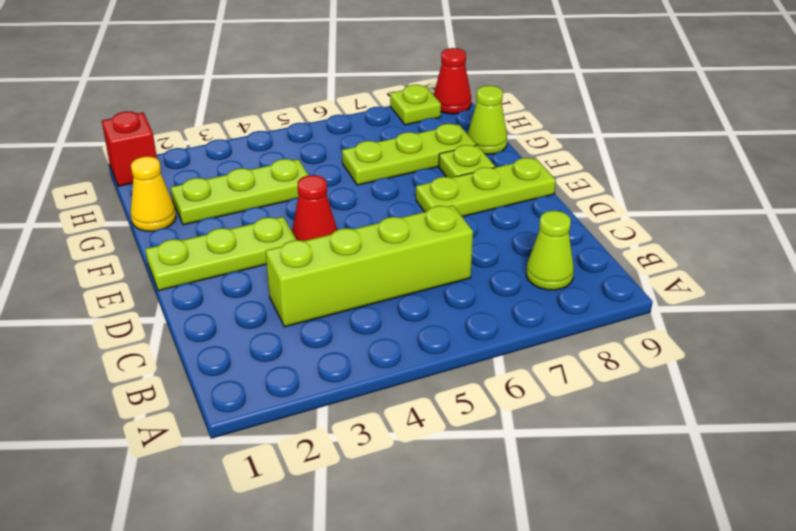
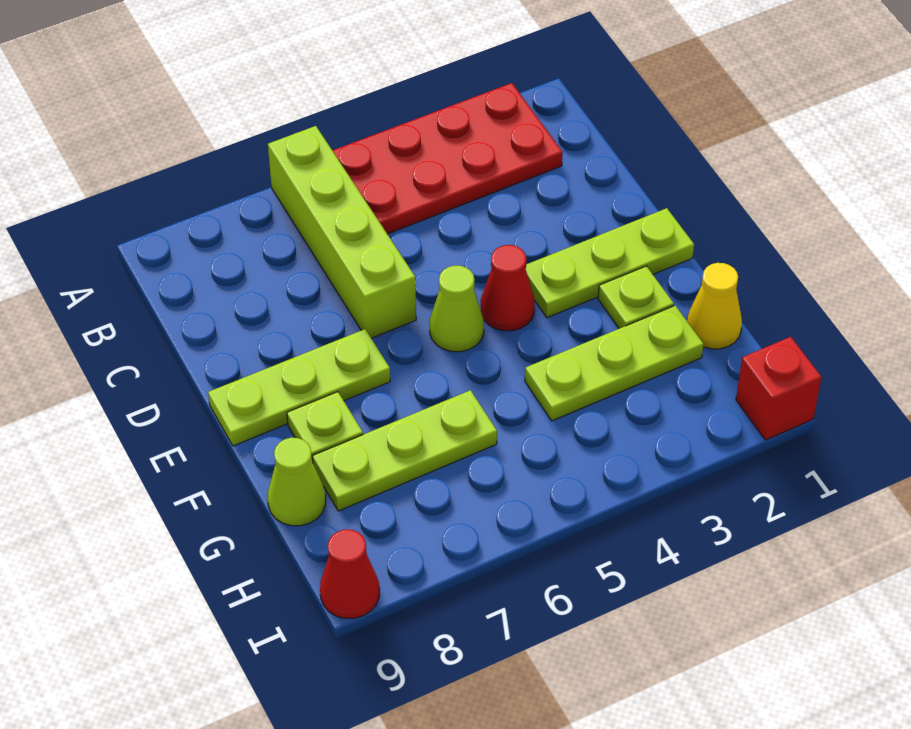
none -> red 2x4 plate [332,83,563,234]
lime 1x1 cone [526,211,574,290] -> lime 1x1 cone moved to [430,266,484,352]
lime 1x4 brick [265,205,473,327] -> lime 1x4 brick turned to [268,126,416,338]
lime 1x1 plate [390,85,441,125] -> lime 1x1 plate moved to [598,266,674,329]

